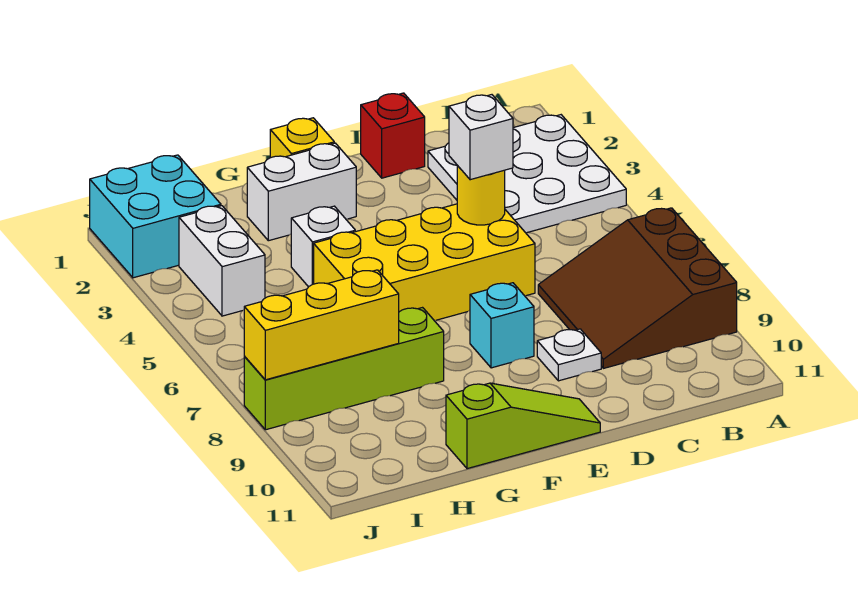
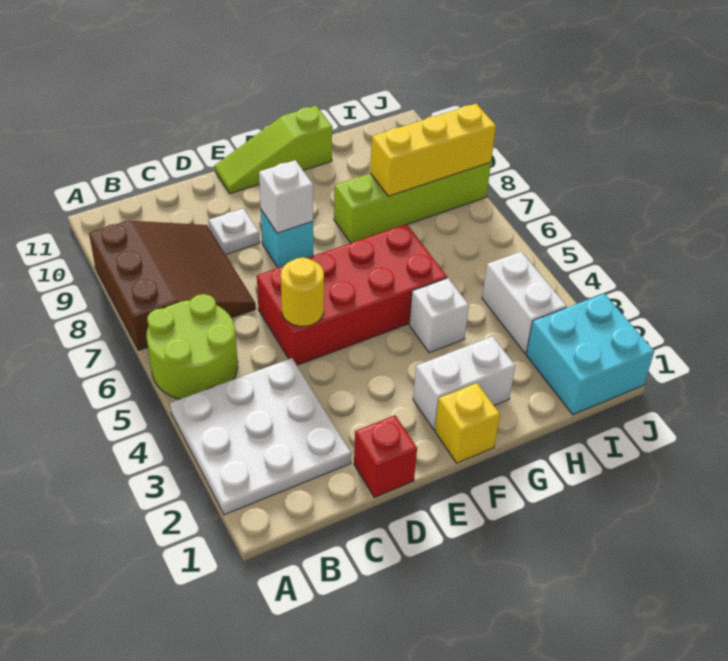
none -> lime 2x2 round brick [147,294,238,399]
yellow 2x4 brick [314,204,535,320] -> red 2x4 brick [257,224,447,365]
white 1x1 brick [449,95,513,180] -> white 1x1 brick moved to [259,160,313,233]

